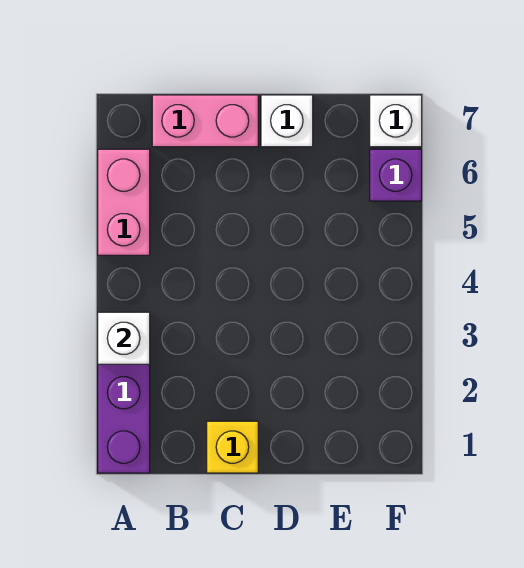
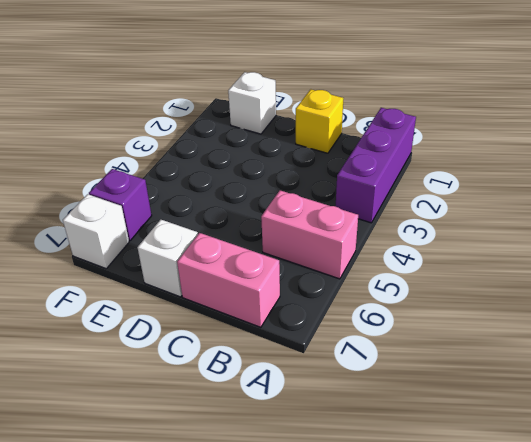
white 1x1 brick [98,312,150,364] -> white 1x1 brick moved to [228,72,276,134]
pink 1x2 brick [98,149,150,255] -> pink 1x2 brick turned to [261,190,358,279]

